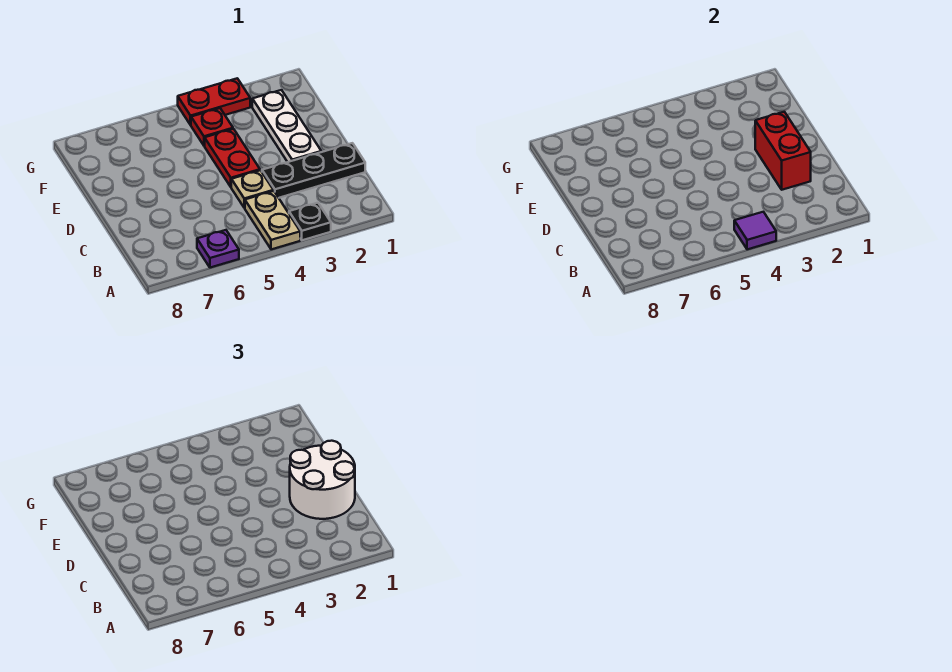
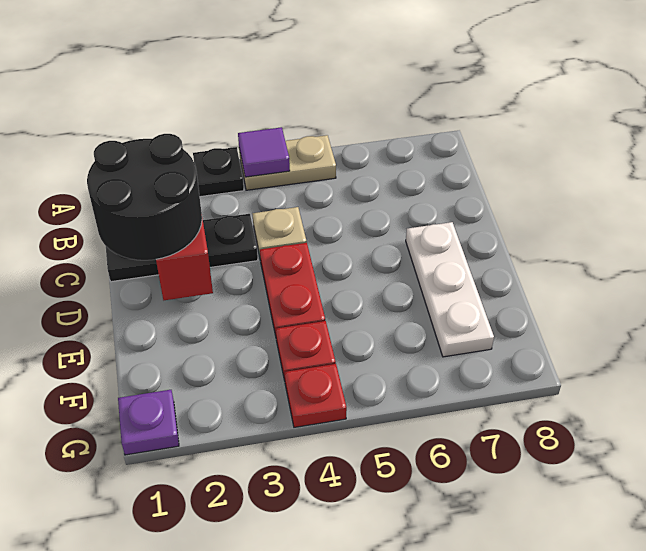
tan 1x2 plate [245,191,300,249] -> tan 1x2 plate turned to [239,135,336,190]
purple 1x1 plate [197,230,239,268] -> purple 1x1 plate moved to [118,390,179,455]
white 2x2 round brick [290,441,355,519] -> black 2x2 round brick [87,134,202,260]
white 1x3 plate [252,90,321,162] -> white 1x3 plate moved to [406,222,494,357]
red 1x2 plate [178,78,250,125] -> red 1x1 plate [285,364,347,427]

